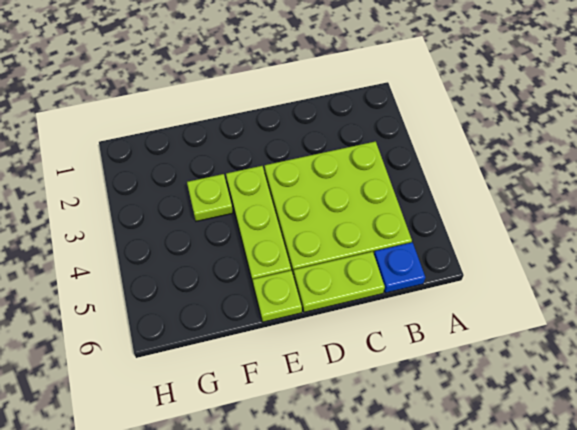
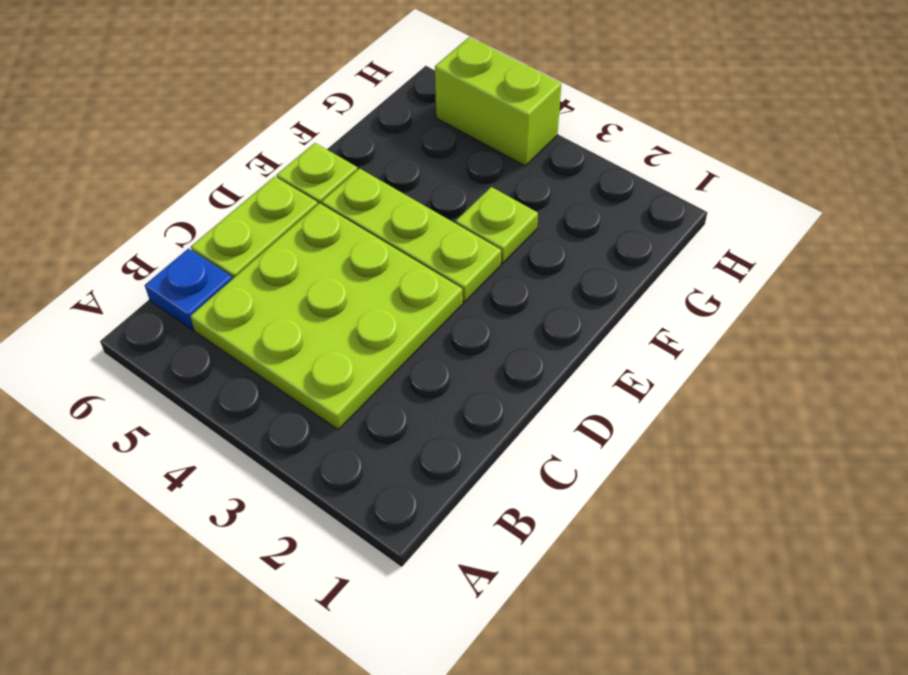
none -> lime 1x2 brick [435,37,561,166]

